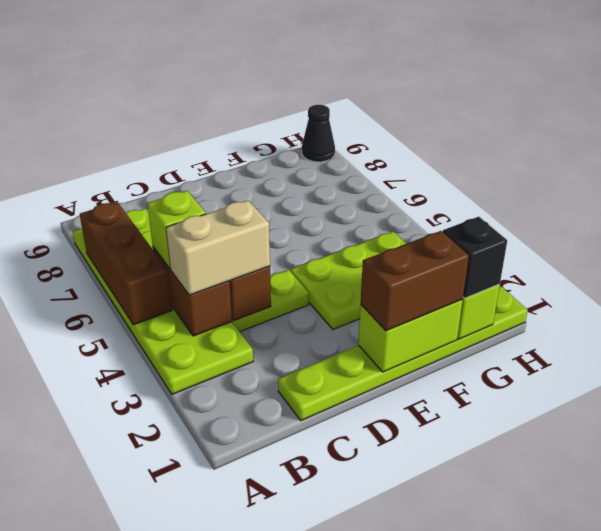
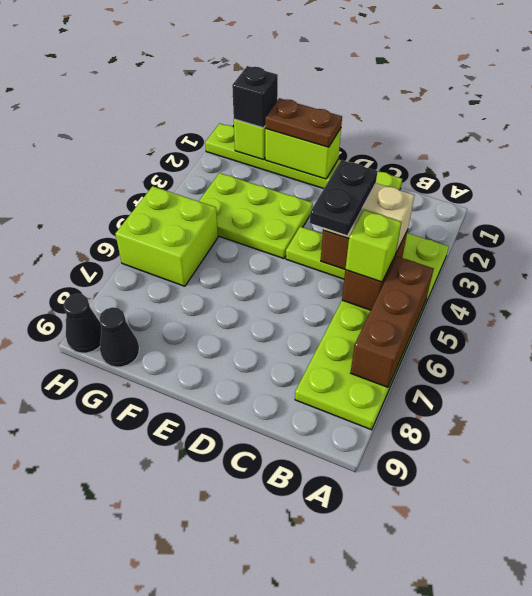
none -> black 1x2 plate [310,160,378,235]
brown 1x2 brick [361,231,469,331] -> brown 1x2 plate [265,98,342,147]
none -> lime 2x2 brick [116,186,218,286]
none -> black 1x1 cone [99,307,139,367]

